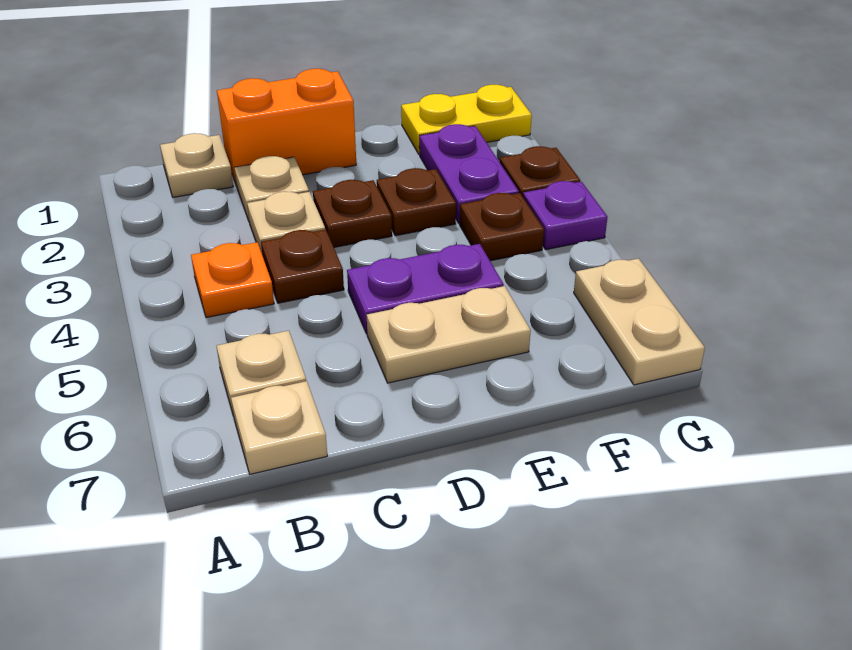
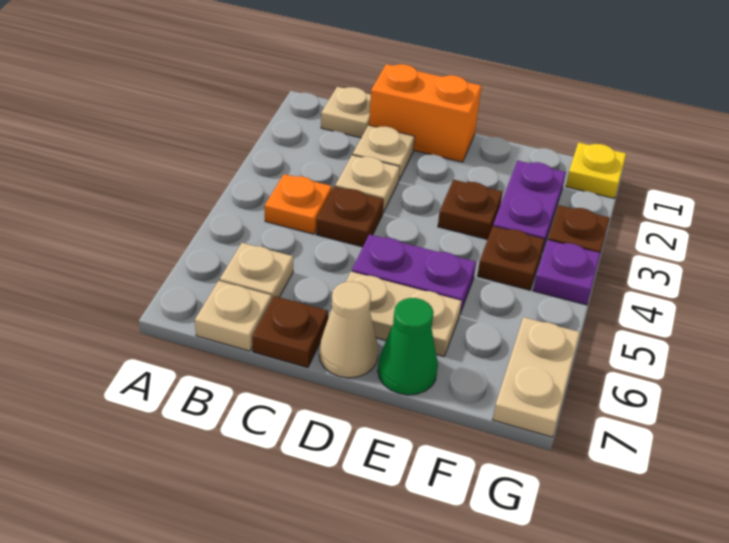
brown 1x1 plate [313,180,392,247] -> brown 1x1 plate moved to [252,296,328,368]
none -> tan 1x1 cone [319,282,378,378]
none -> green 1x1 cone [378,298,438,395]
yellow 1x2 plate [401,85,532,154] -> yellow 1x1 plate [566,142,626,198]

